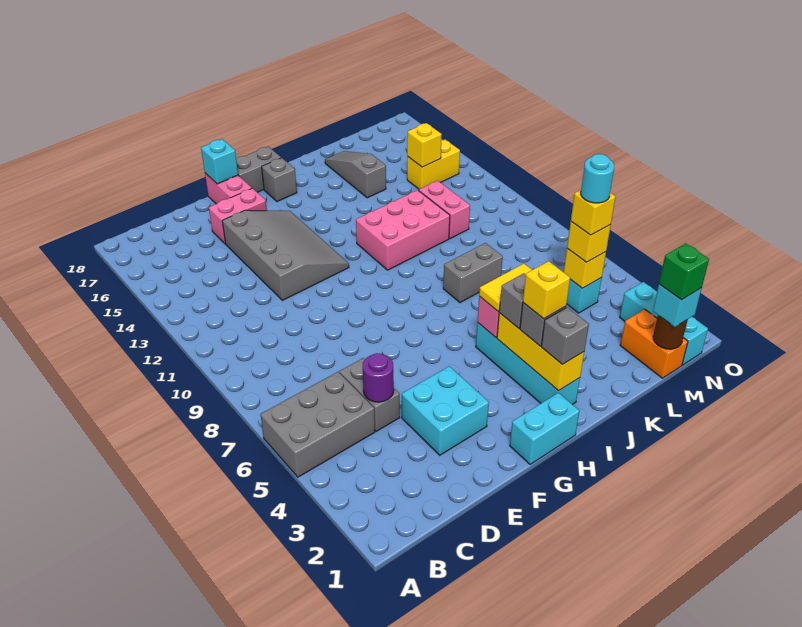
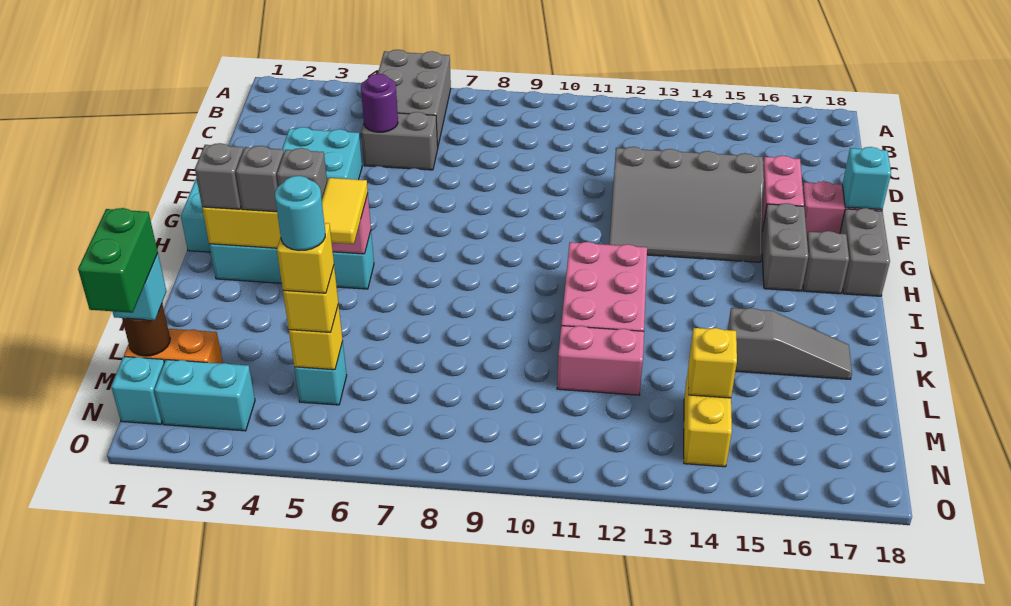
yellow 1x1 brick [523,261,570,319] -> none
grey 1x2 brick [443,243,503,303] -> grey 1x2 brick moved to [762,203,808,291]
green 1x1 brick [659,243,709,300] -> green 1x2 brick [78,208,158,313]

